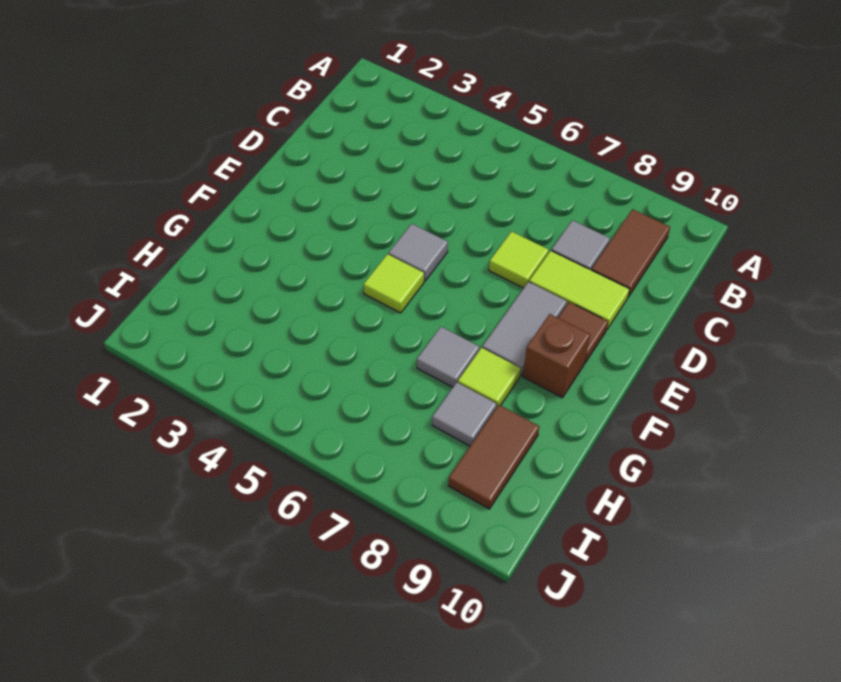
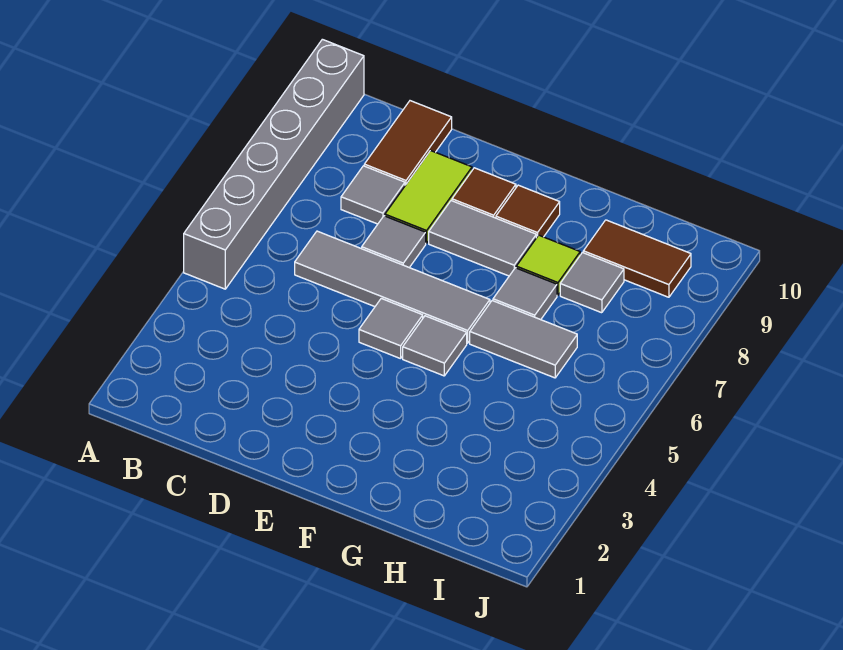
none -> grey 1x6 brick [184,39,364,289]
brown 1x2 tile [592,209,670,297] -> brown 1x2 tile turned to [364,101,452,185]
none -> grey 1x4 tile [295,231,490,343]
lime 1x1 tile [489,232,549,288] -> grey 1x1 tile [362,216,426,268]
lime 1x1 tile [364,254,424,313] -> grey 1x1 tile [403,316,467,376]
brown 1x1 brick [523,314,590,398] -> brown 1x1 tile [496,185,560,238]
none -> grey 1x2 tile [470,301,577,378]

